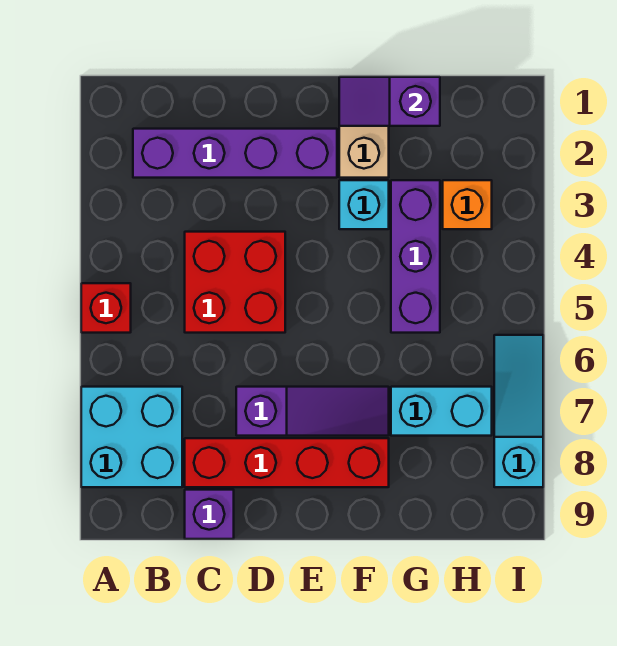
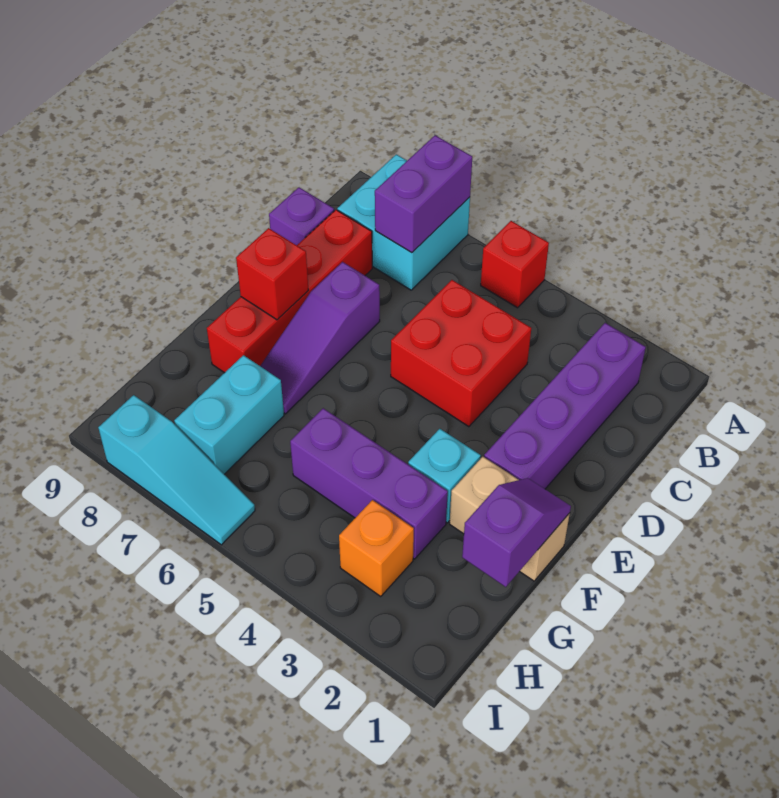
none -> purple 1x2 brick [375,135,472,253]
none -> red 1x1 brick [236,228,308,320]

